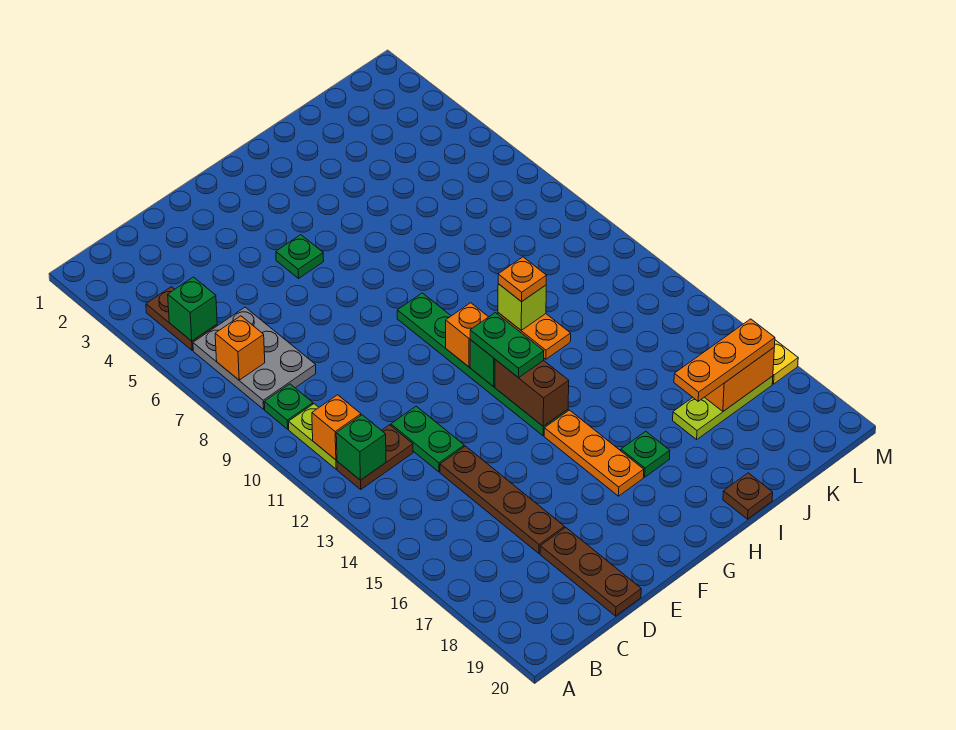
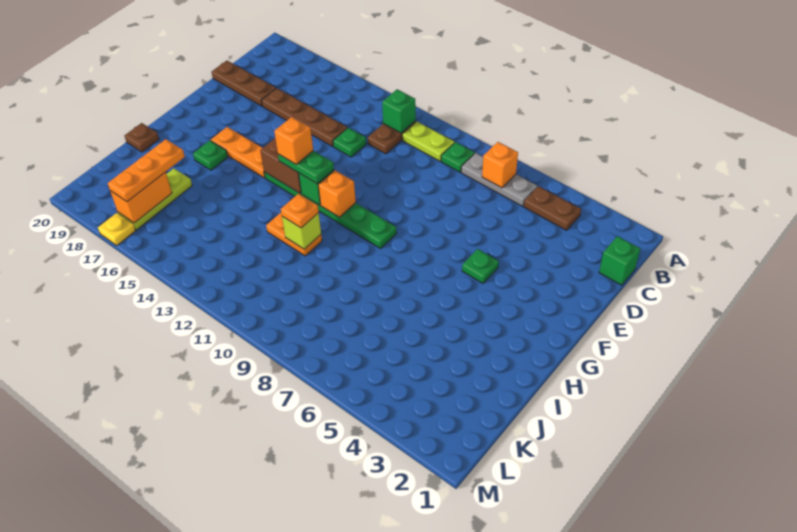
green 1x1 brick [168,277,217,341] -> green 1x1 brick moved to [599,236,640,285]
grey 2x3 plate [193,307,316,409] -> grey 1x3 plate [461,153,537,206]
orange 1x1 brick [312,395,361,460] -> orange 1x1 brick moved to [274,117,313,164]
green 1x2 plate [391,406,464,472] -> green 1x1 plate [333,128,366,157]

